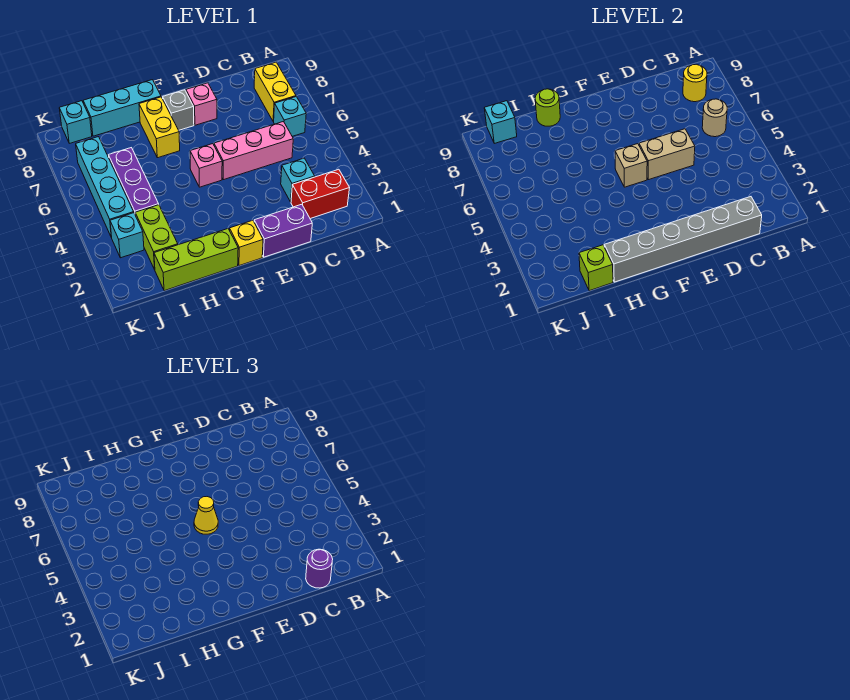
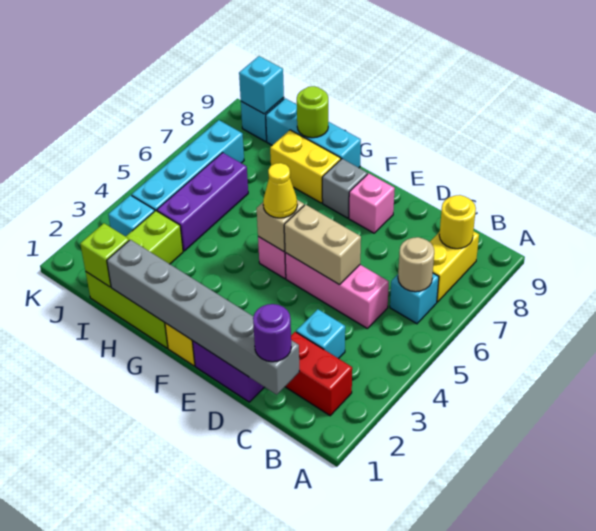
yellow 1x2 brick [139,97,180,158] -> yellow 1x2 brick turned to [270,130,341,203]

